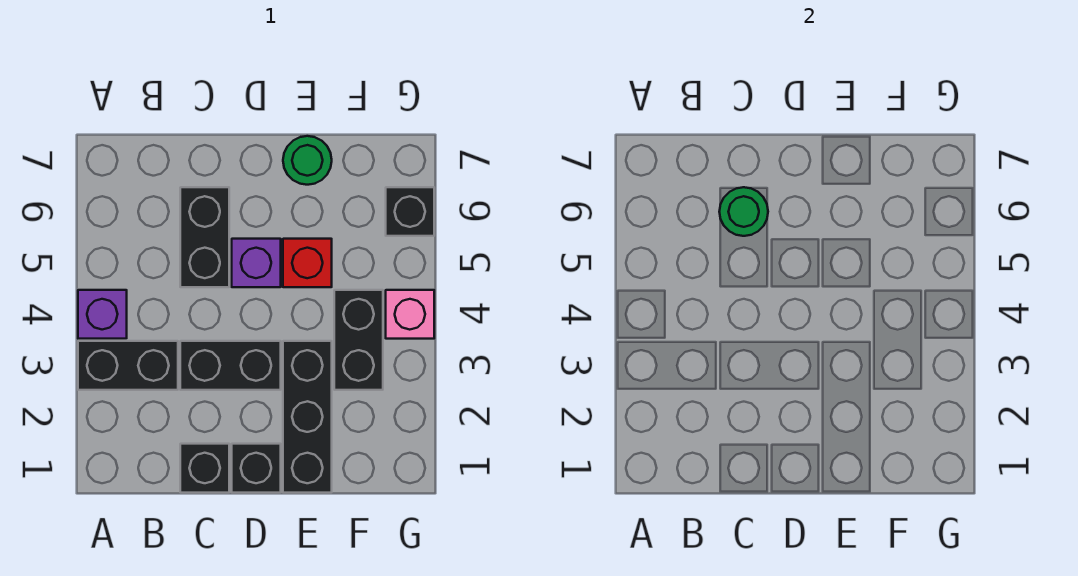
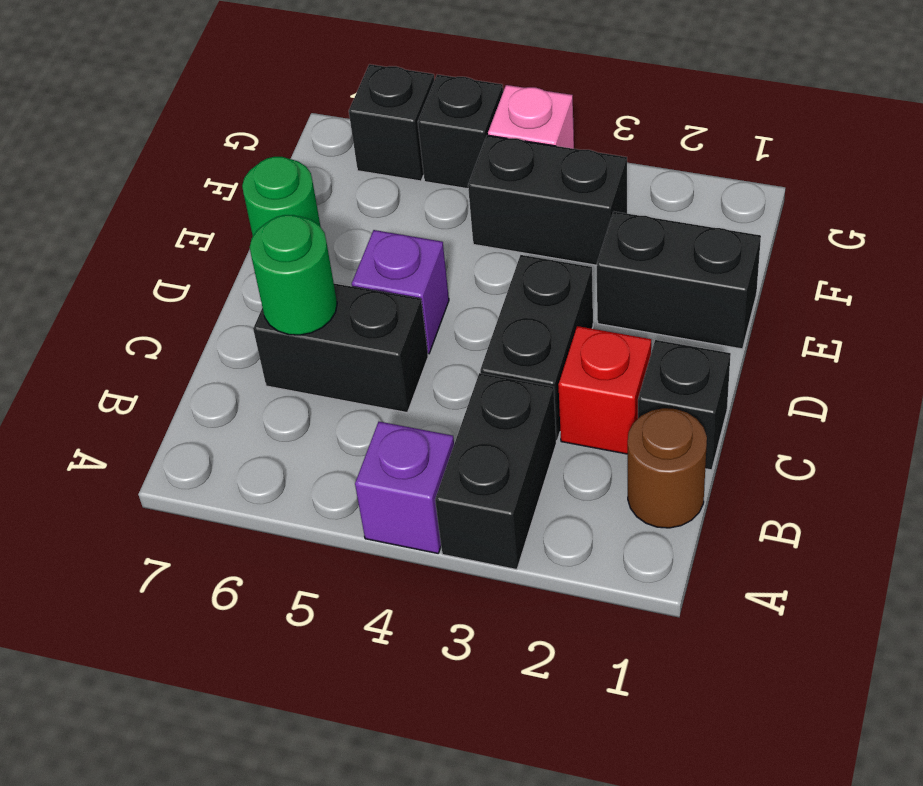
none -> brown 1x1 round brick [628,408,707,528]
black 1x1 brick [232,444,281,493] -> black 1x1 brick moved to [418,75,503,189]
black 1x3 brick [283,341,332,493] -> black 1x2 brick [597,212,761,349]
red 1x1 brick [283,239,332,287] -> red 1x1 brick moved to [558,326,651,454]

